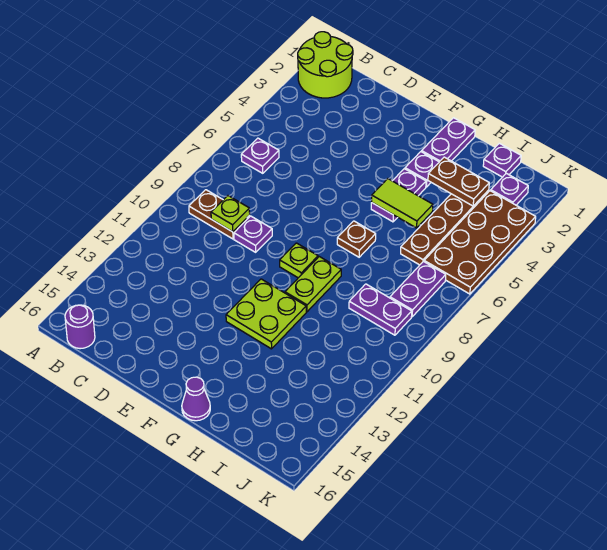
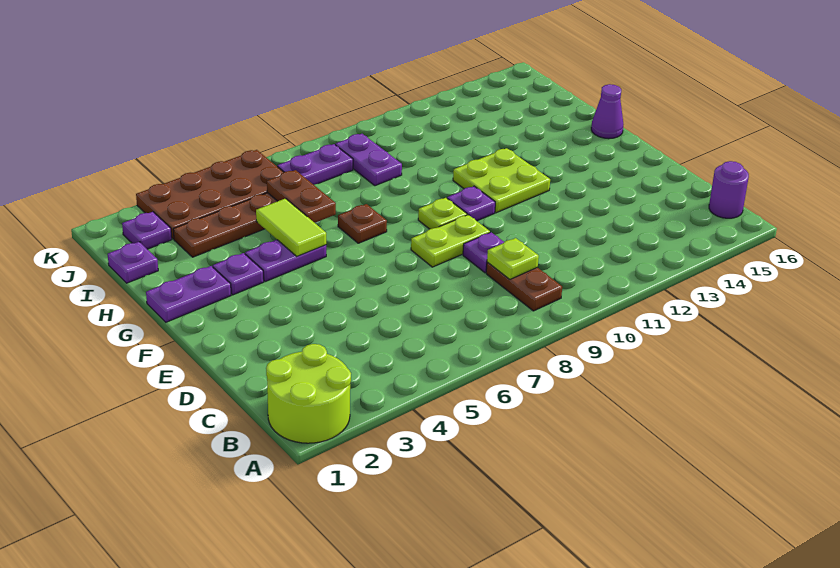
purple 1x1 plate [241,138,279,173] -> purple 1x1 plate moved to [447,186,495,221]
lime 1x2 plate [285,257,341,312] -> lime 1x2 plate moved to [411,215,490,267]
brown 1x2 plate [428,157,489,206] -> brown 1x2 plate moved to [267,170,336,223]

